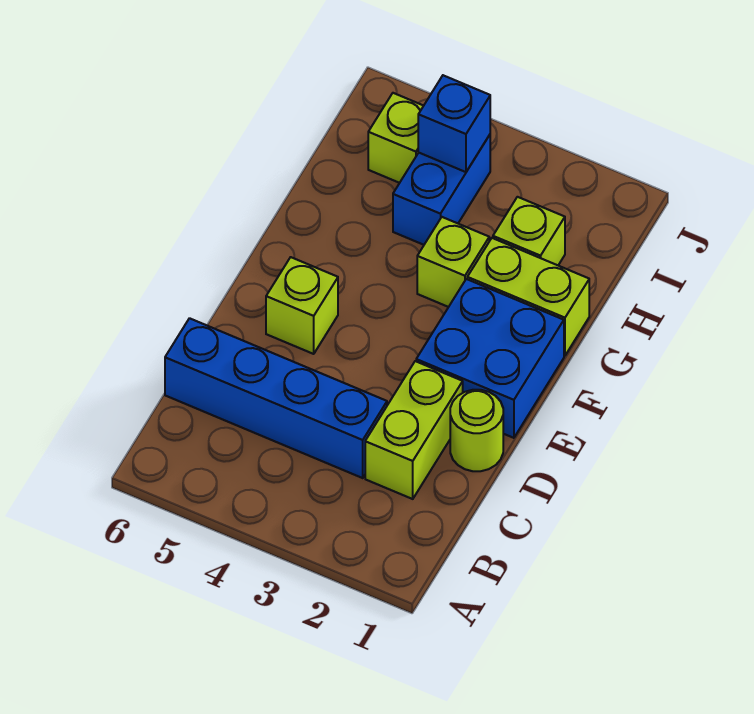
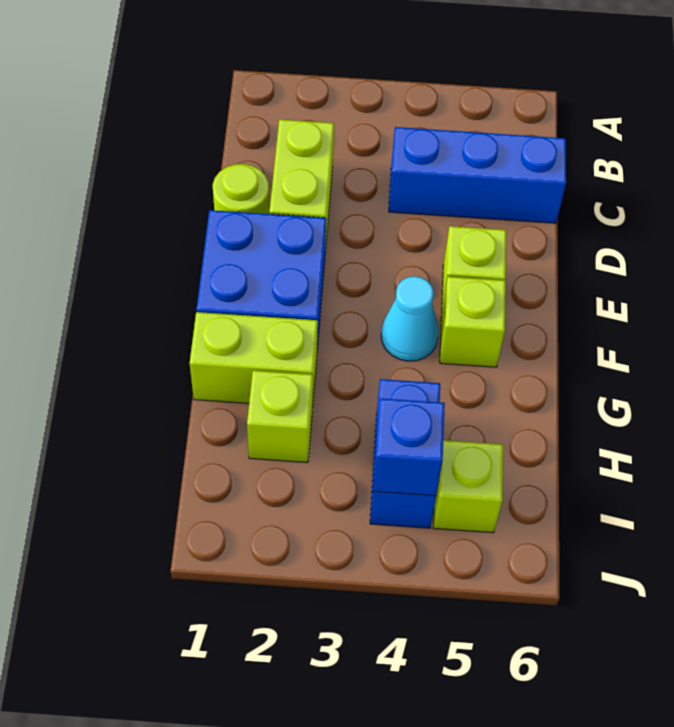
blue 1x4 brick [165,318,387,478] -> blue 1x3 brick [389,127,566,223]
none -> cyan 1x1 cone [381,276,439,361]
lime 1x1 brick [417,217,489,307] -> lime 1x1 brick moved to [440,277,506,367]

